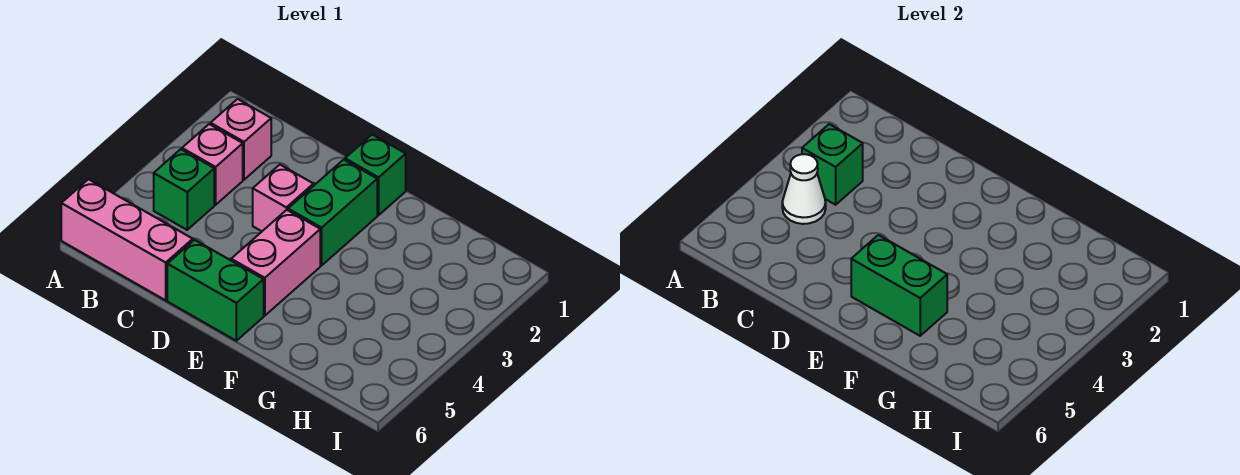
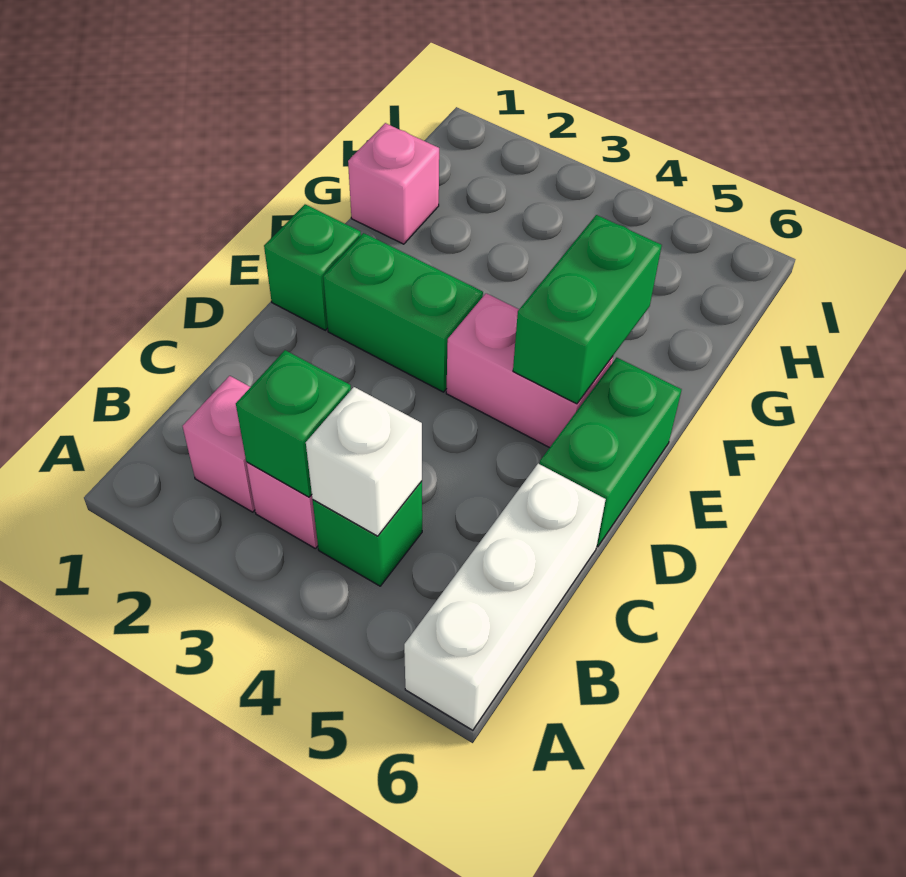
pink 1x3 brick [61,179,193,300] -> white 1x3 brick [404,464,606,730]
white 1x1 cone [782,154,826,224] -> white 1x1 brick [306,387,422,536]
pink 1x1 brick [253,165,314,231] -> pink 1x1 brick moved to [348,123,439,244]

